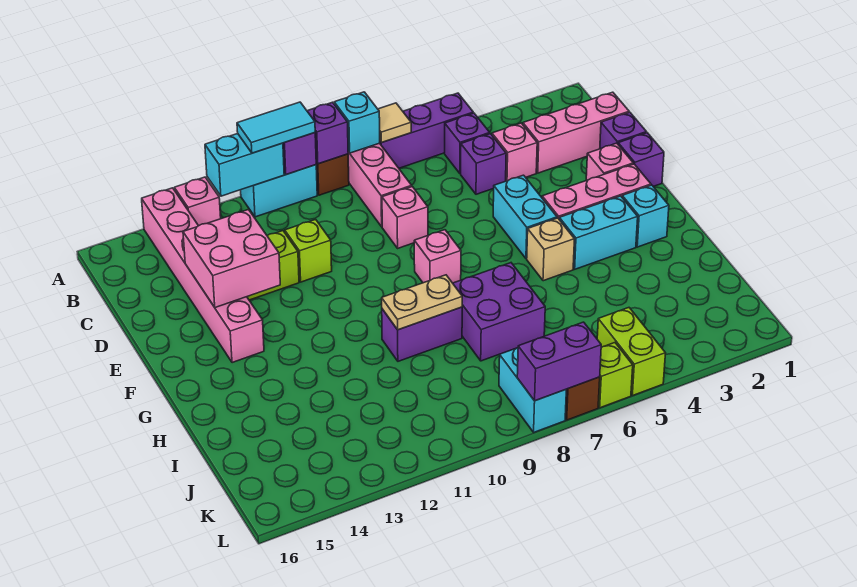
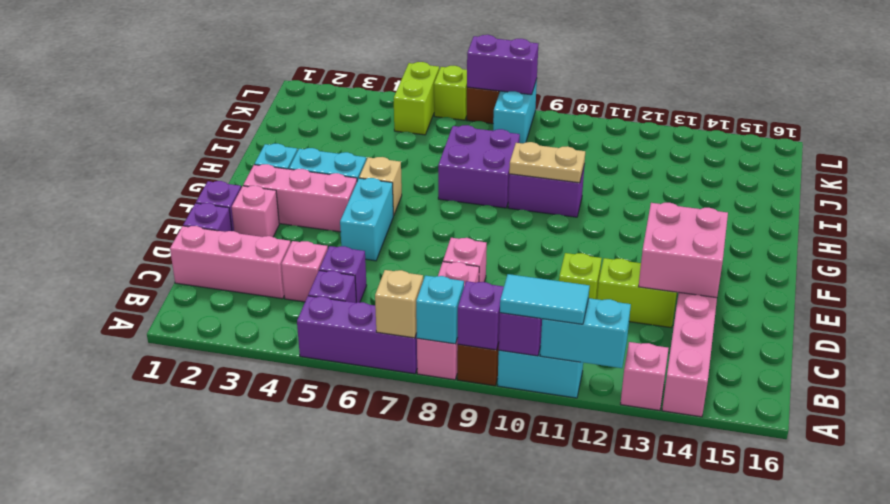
tan 1x1 tile [378,103,411,143] -> tan 1x1 brick [375,270,423,338]
pink 1x1 brick [414,230,461,283] -> none

